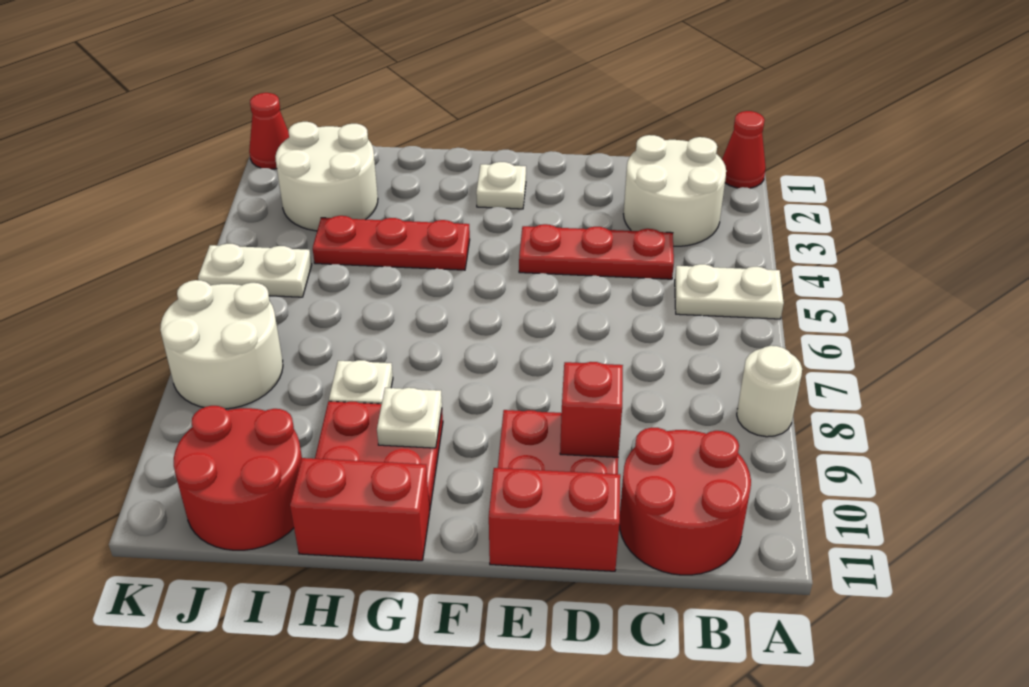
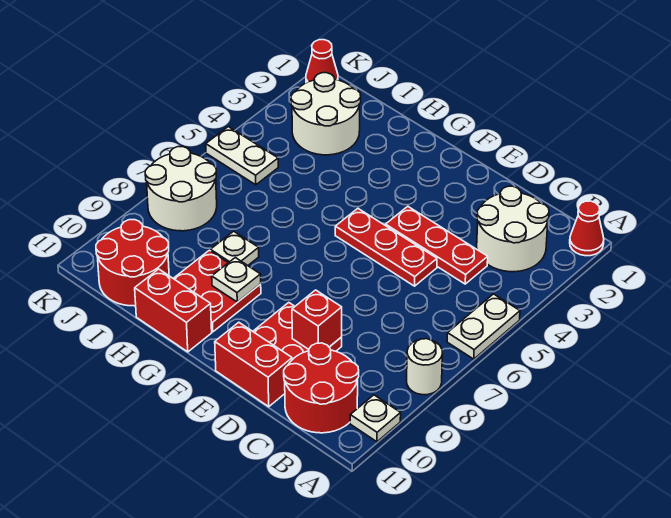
white 1x2 plate [675,264,784,319] -> white 1x2 plate turned to [447,294,520,359]
white 1x1 plate [476,162,526,209] -> white 1x1 plate moved to [350,395,401,442]
red 1x3 plate [313,216,470,270] -> red 1x3 plate moved to [335,209,437,286]

